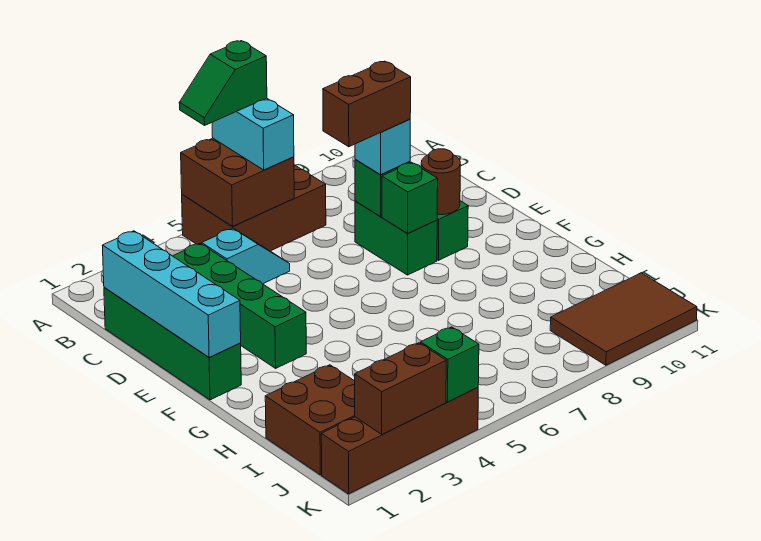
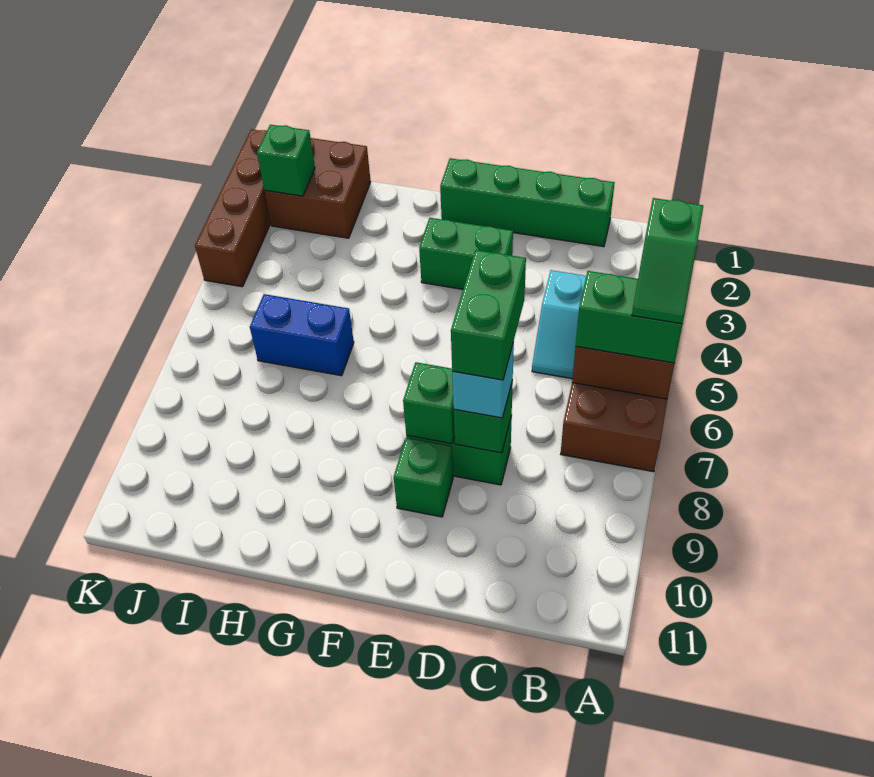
green 1x2 slope [179,41,267,125] -> green 1x2 slope turned to [632,198,703,324]
cyan 1x2 brick [212,98,294,170] -> green 1x2 brick [576,271,682,363]
cyan 1x4 brick [102,231,241,357] -> none
green 1x4 brick [173,243,306,368] -> green 1x2 brick [419,218,513,289]
brown 1x2 brick [323,61,411,147] -> green 1x2 brick [451,250,526,380]
brown 1x1 round brick [421,149,460,215] -> none
none -> blue 1x2 brick [250,294,354,376]
brown 2x3 tile [550,273,697,365] -> none
brown 1x2 brick [355,343,446,434] -> none
green 1x1 brick [421,327,479,402] -> green 1x1 brick moved to [257,125,315,196]

